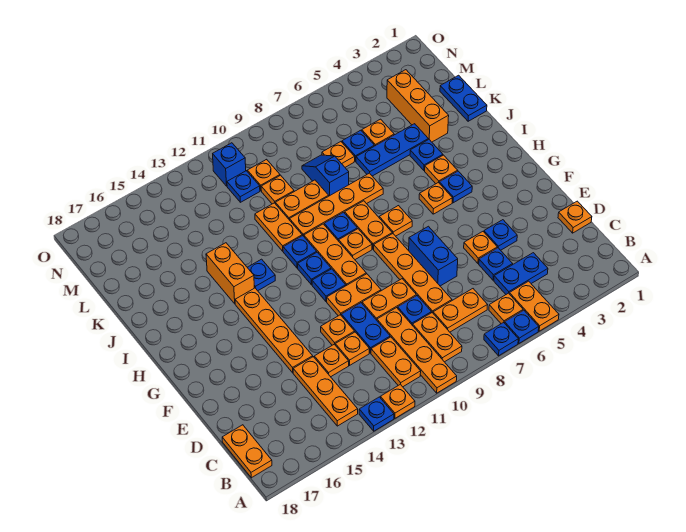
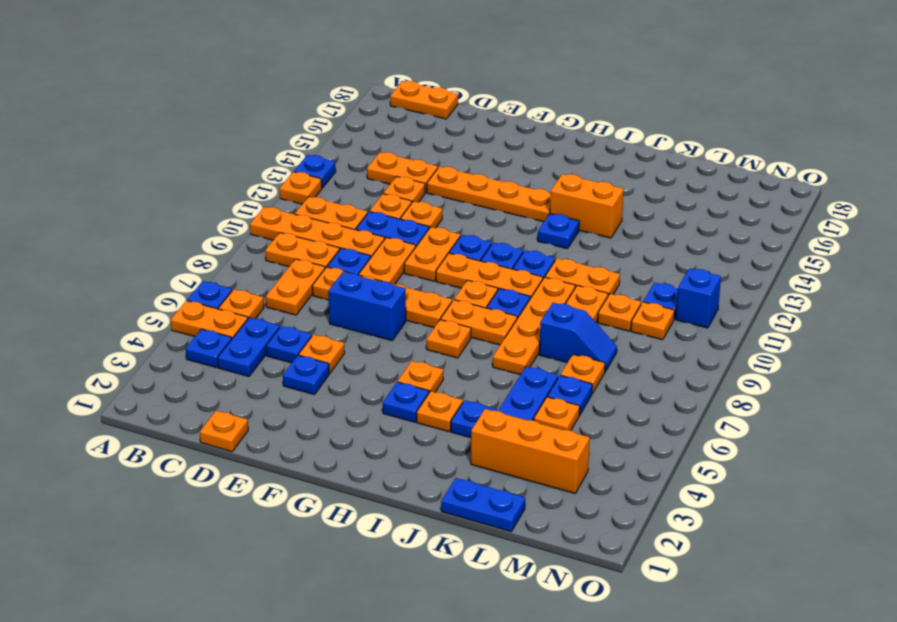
blue 1x1 plate [484,322,518,356] -> blue 1x1 plate moved to [186,329,232,368]
orange 1x3 plate [293,357,358,426] -> orange 1x2 plate [367,152,438,193]

